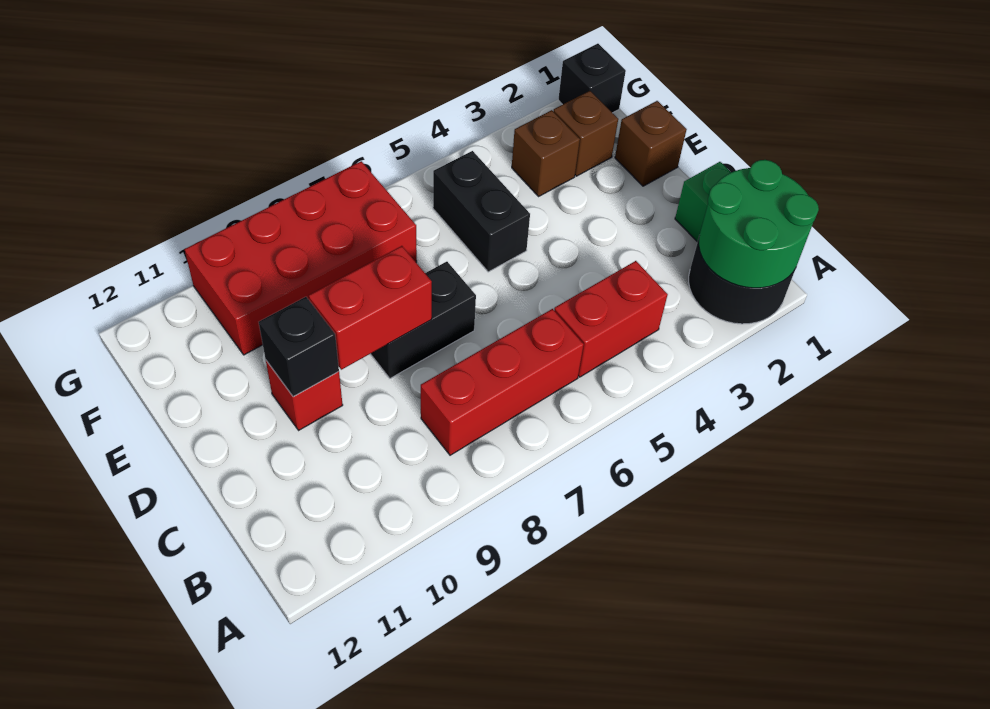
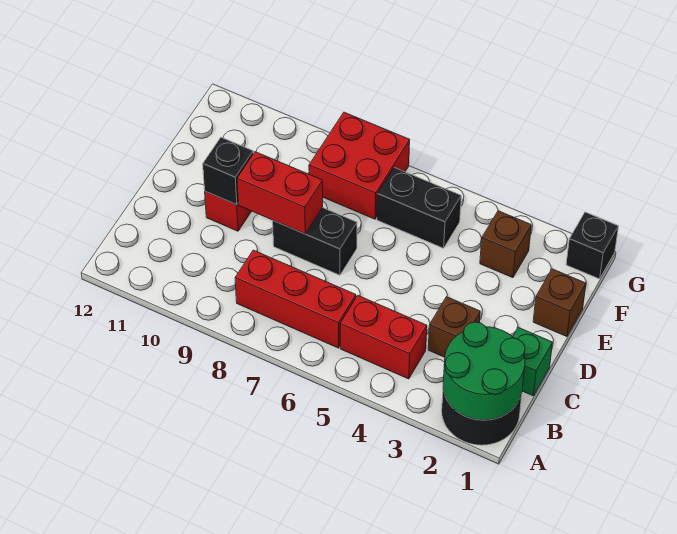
black 1x2 brick [433,151,530,272] -> black 1x2 brick turned to [377,168,461,248]
brown 1x1 brick [553,91,618,176] -> brown 1x1 brick moved to [428,297,480,357]
red 2x4 brick [185,161,417,355] -> red 2x2 brick [309,112,410,219]

